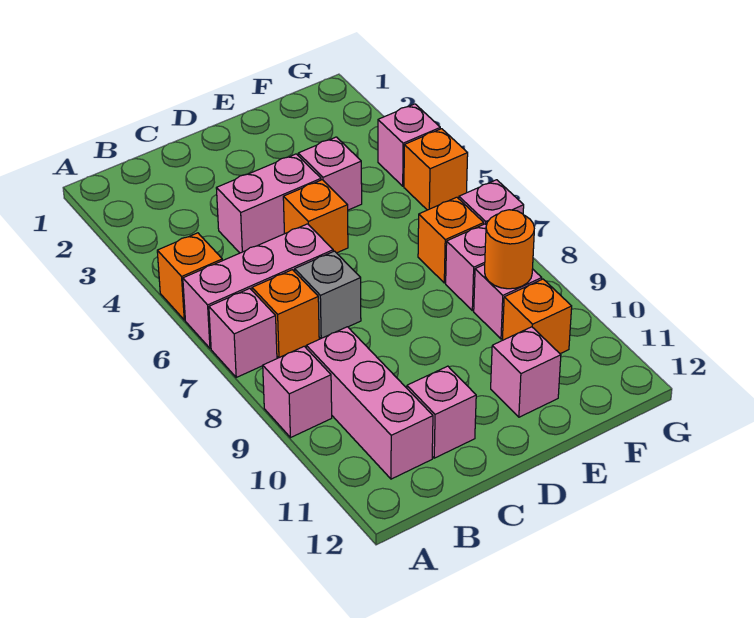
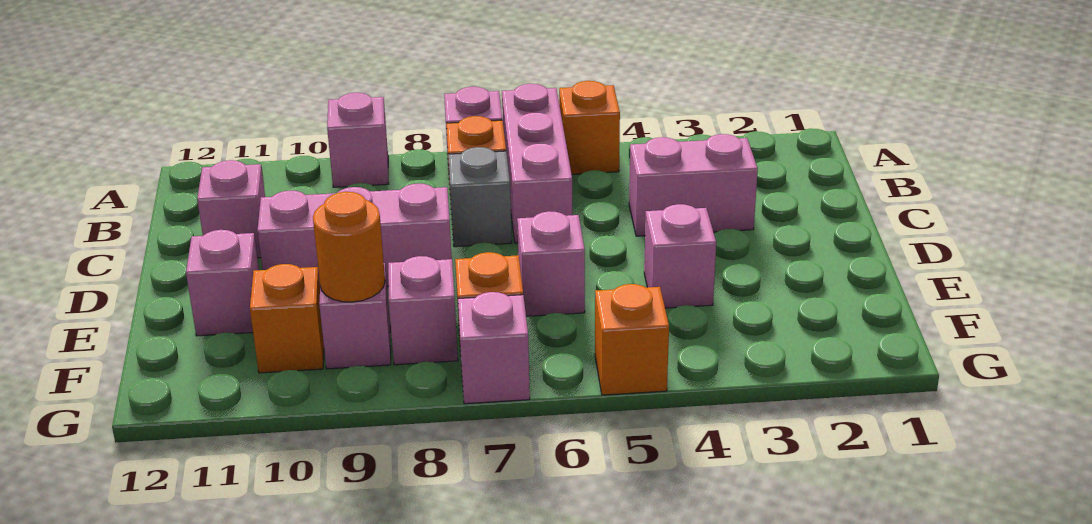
pink 1x3 brick [306,327,433,479] -> pink 1x3 brick moved to [257,184,452,286]
pink 1x2 brick [216,154,321,253] -> pink 1x2 brick turned to [629,134,758,236]
orange 1x1 brick [283,180,348,253] -> none
pink 1x1 brick [378,104,440,186] -> pink 1x1 brick moved to [517,211,585,316]

